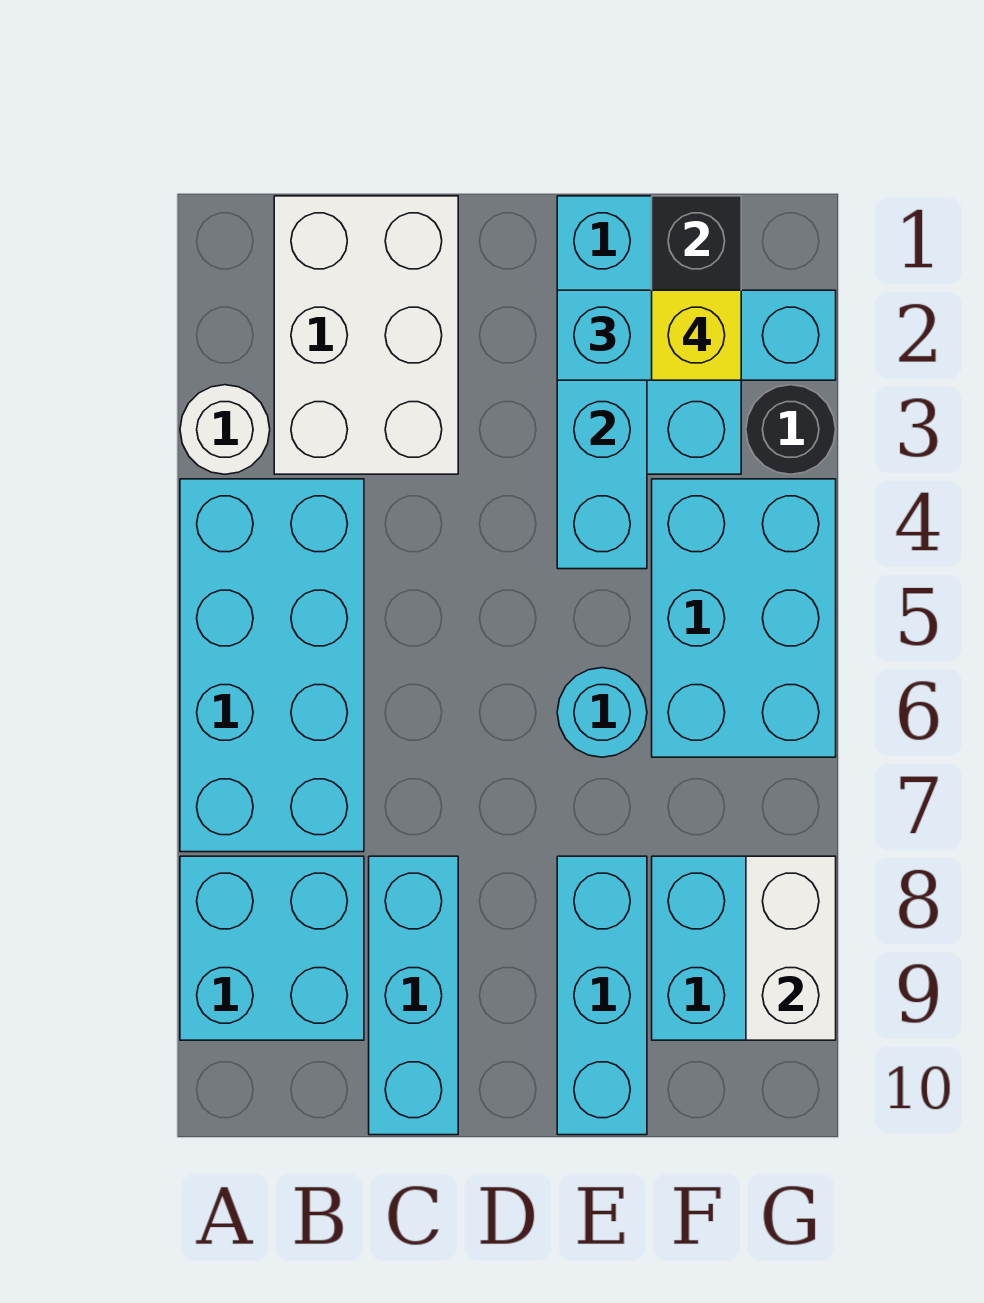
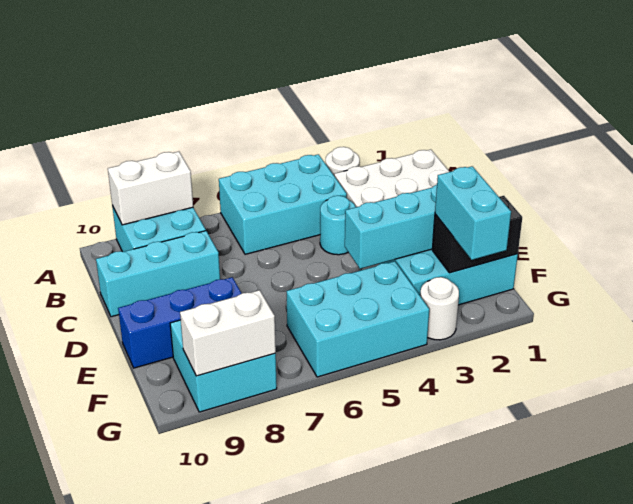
cyan 2x4 brick [180,479,364,852] -> cyan 2x3 brick [219,154,347,254]
none -> white 1x2 brick [108,152,193,225]
cyan 1x3 brick [557,290,836,380] -> cyan 1x2 brick [435,166,511,260]
cyan 1x1 round brick [557,668,647,757] -> cyan 1x1 round brick moved to [320,196,355,255]
cyan 1x3 brick [557,856,647,1135] -> blue 1x3 brick [118,277,242,368]
yellow 1x1 brick [652,290,741,380] -> none
black 1x1 round brick [746,385,836,474] -> white 1x1 round brick [420,277,459,340]

